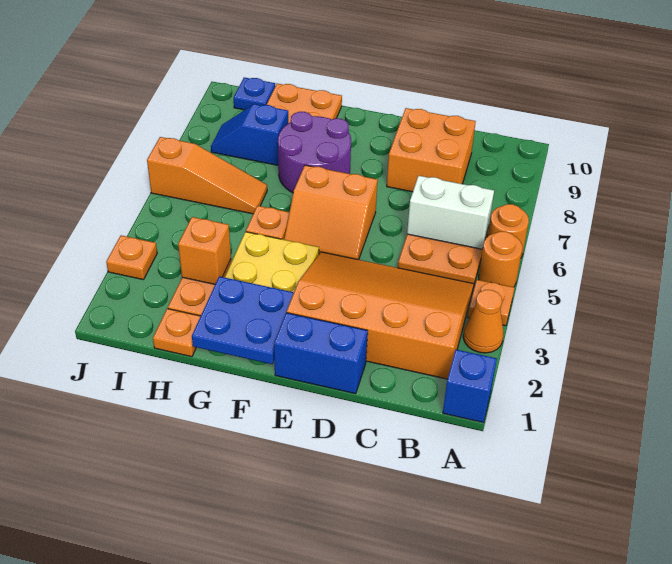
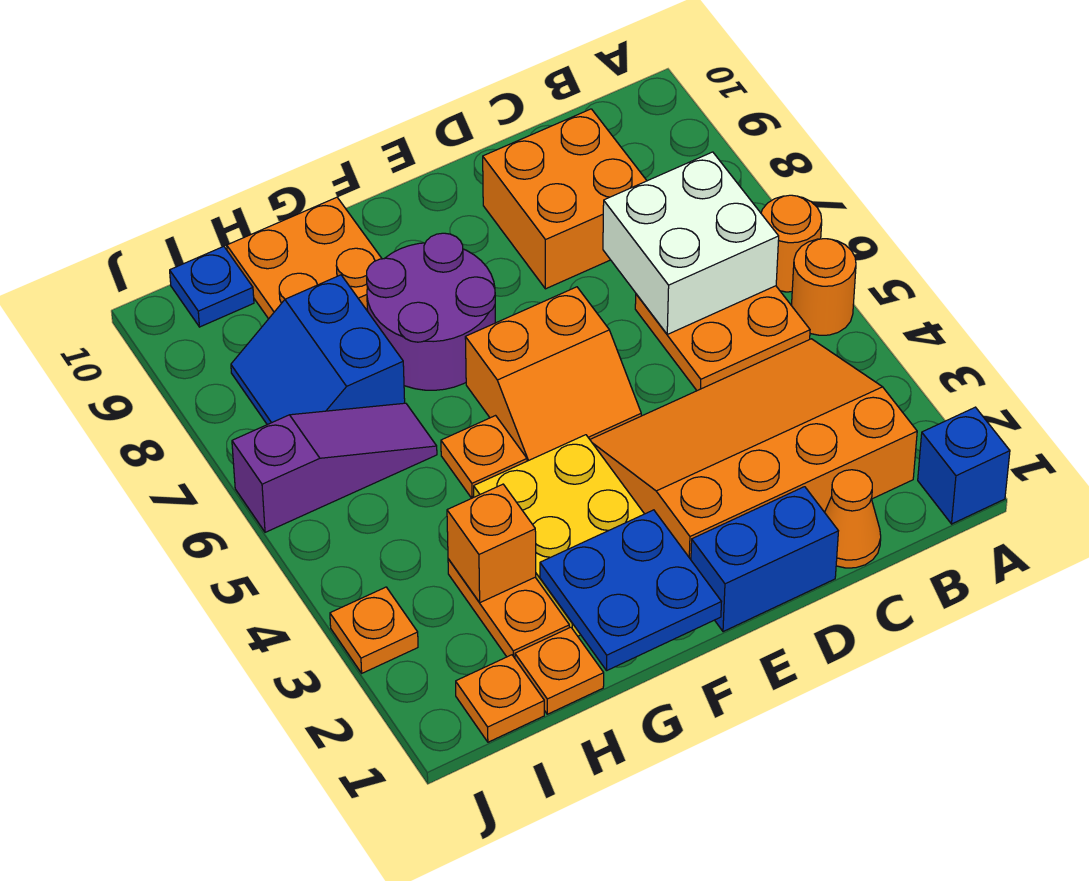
orange 1x1 cone [463,290,504,353] -> orange 1x1 cone moved to [825,470,881,568]
orange 1x1 plate [468,280,514,326] -> orange 1x1 plate moved to [456,655,544,742]
white 1x2 brick [407,176,494,249] -> white 2x2 brick [603,152,779,334]
orange 1x3 slope [147,137,267,214] -> purple 1x3 slope [232,403,437,532]
blue 1x2 slope [211,104,288,165] -> blue 2x2 slope [231,275,405,425]

